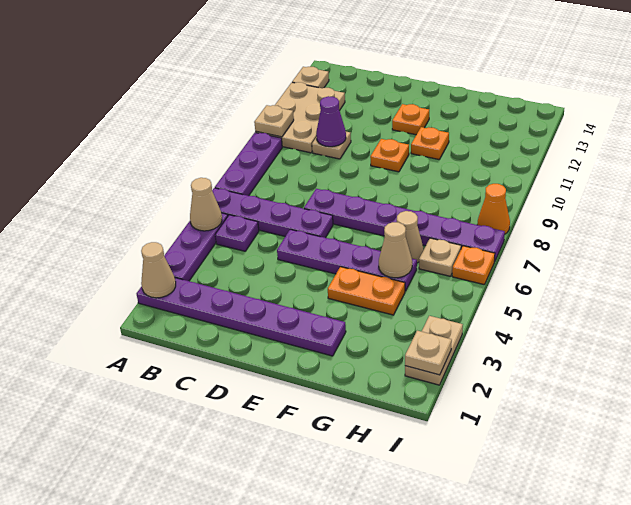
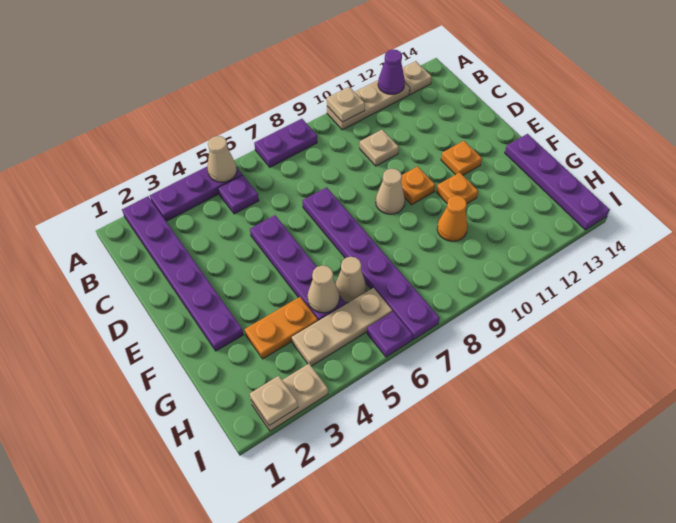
tan 1x1 cone [141,242,176,298] -> tan 1x1 cone moved to [376,169,405,214]
purple 1x4 plate [212,188,333,238] -> purple 1x4 plate moved to [505,134,610,230]
purple 1x3 plate [215,132,282,196] -> purple 1x2 plate [254,119,317,167]
tan 2x3 plate [256,82,345,153] -> tan 1x3 plate [327,80,410,130]
purple 1x1 cone [316,96,346,147] -> purple 1x1 cone moved to [378,49,405,94]
orange 1x2 plate [328,267,405,315] -> orange 1x2 plate turned to [245,297,318,359]
tan 1x1 plate [419,238,461,276] -> tan 1x3 plate [292,288,392,366]
orange 1x1 plate [452,246,495,284] -> purple 1x1 plate [367,312,413,357]
orange 1x1 cone [477,184,510,234] -> orange 1x1 cone moved to [437,196,467,241]

